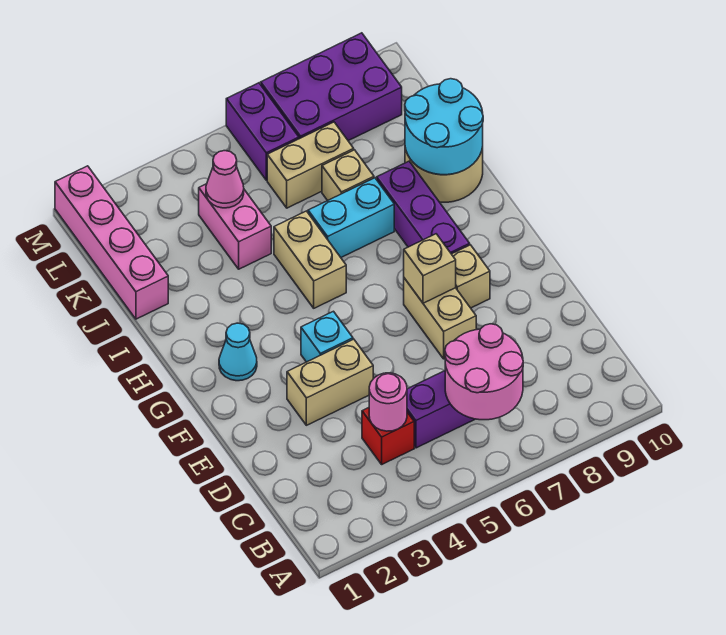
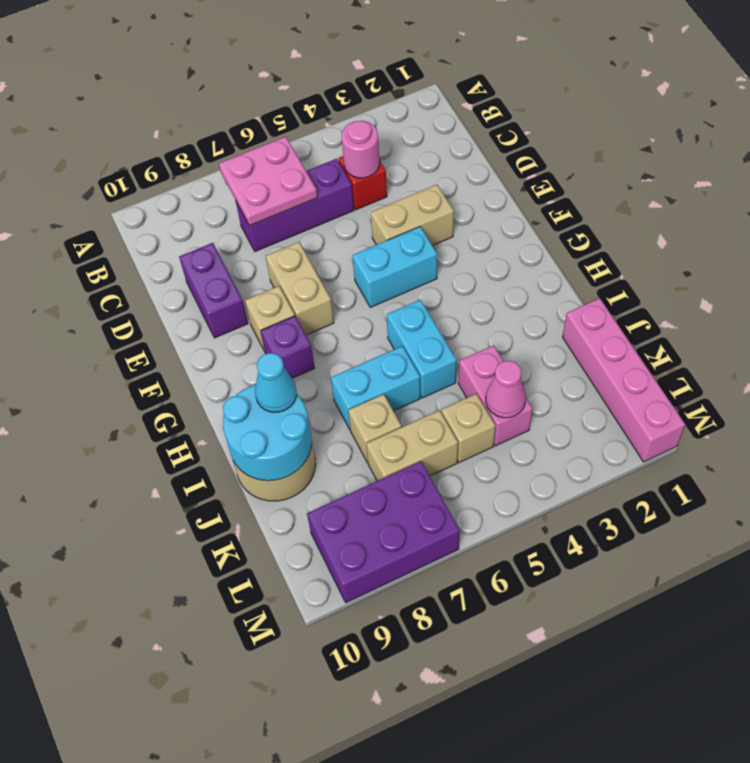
pink 2x2 round brick [445,324,523,420] -> pink 2x2 plate [219,137,317,226]
cyan 1x1 brick [301,311,353,362] -> cyan 1x2 brick [352,227,437,307]
tan 1x1 brick [404,234,456,303] -> tan 1x1 brick moved to [441,394,496,463]
cyan 1x1 cone [219,323,257,381] -> cyan 1x1 cone moved to [255,353,297,412]
purple 1x3 brick [377,161,470,254] -> purple 1x1 brick [261,316,315,378]
tan 1x2 brick [274,211,346,308] -> cyan 1x2 brick [387,300,457,398]
purple 1x2 brick [226,83,299,180] -> purple 1x2 brick moved to [179,243,248,338]

